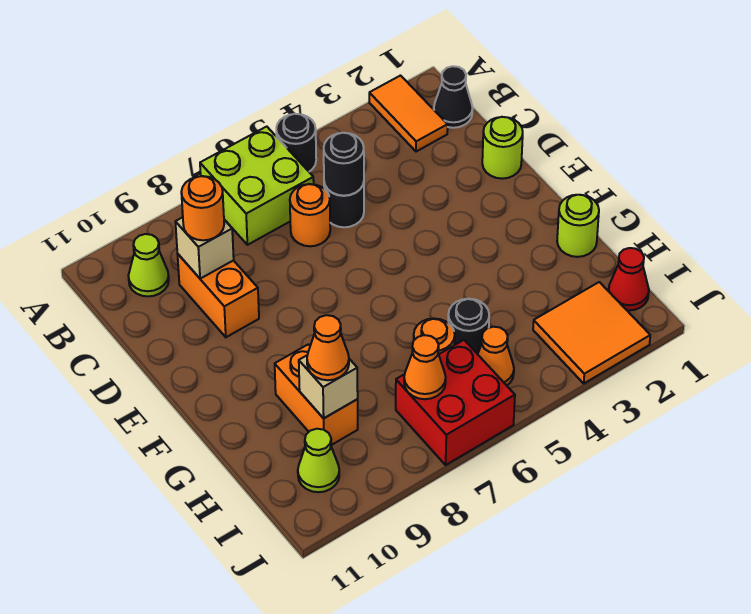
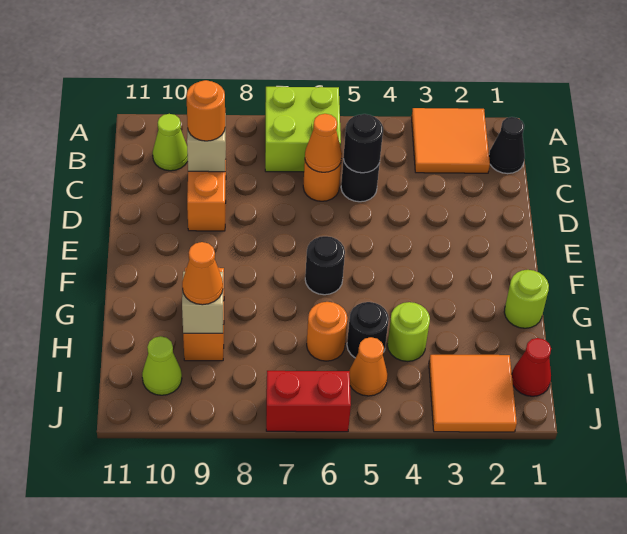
orange 1x2 tile [369,76,448,152] -> orange 2x2 tile [412,108,490,173]
black 1x1 round brick [276,114,316,172] -> black 1x1 round brick moved to [305,236,345,295]
lime 1x1 round brick [482,117,523,179] -> lime 1x1 round brick moved to [387,302,430,361]
red 2x2 brick [396,340,515,465] -> red 1x2 brick [266,371,351,432]
orange 1x1 cone [404,335,446,399] -> orange 1x1 cone moved to [305,114,342,172]

